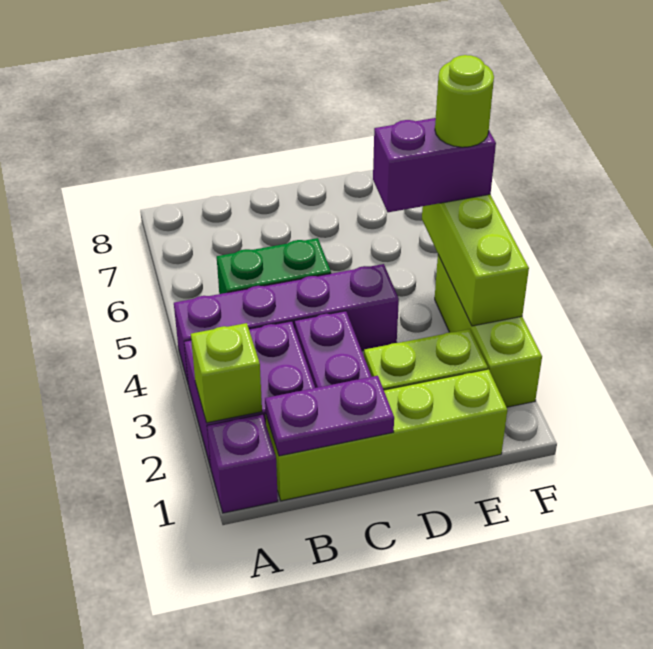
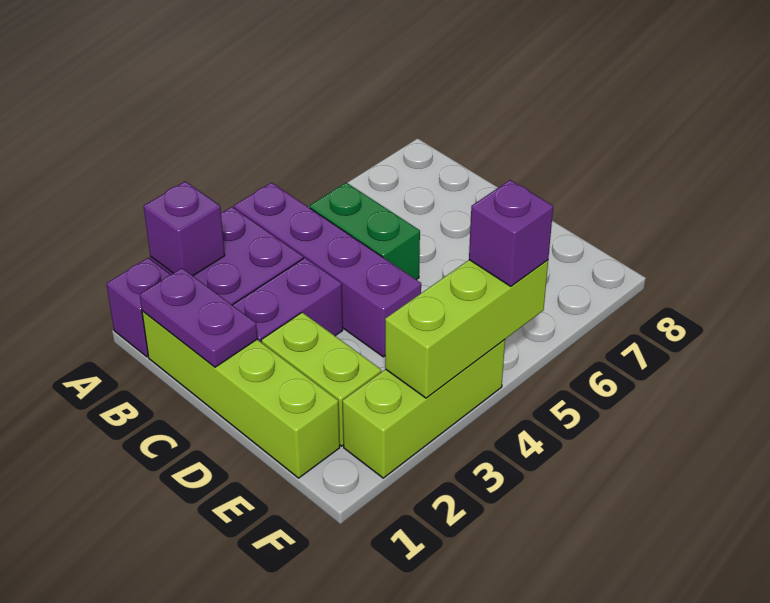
lime 1x1 brick [191,323,262,423] -> purple 1x1 brick [144,181,225,276]
purple 1x2 brick [373,118,496,212] -> purple 1x1 brick [469,180,553,286]
lime 1x1 round brick [435,55,494,147] -> none

